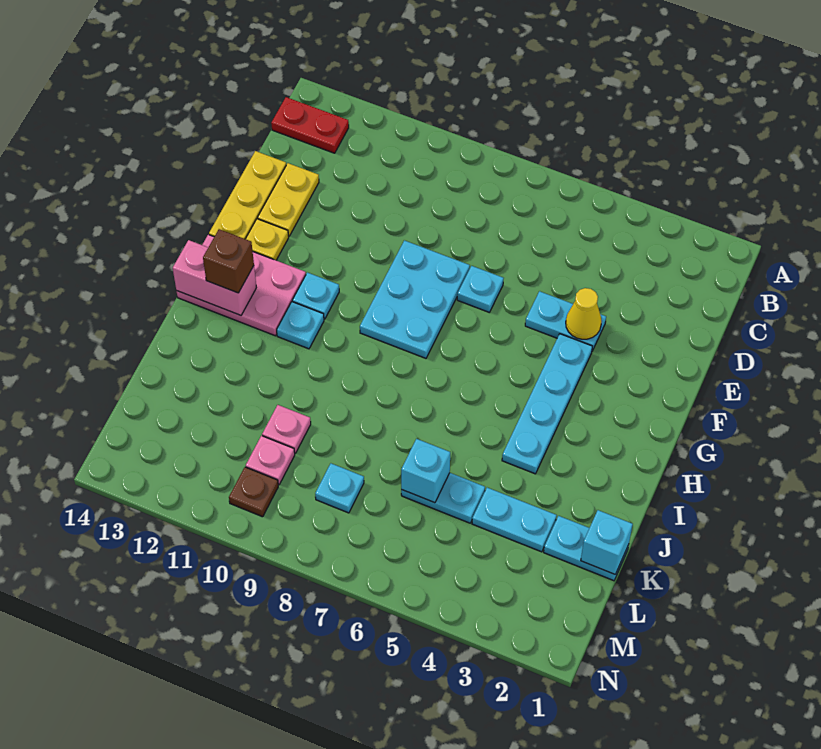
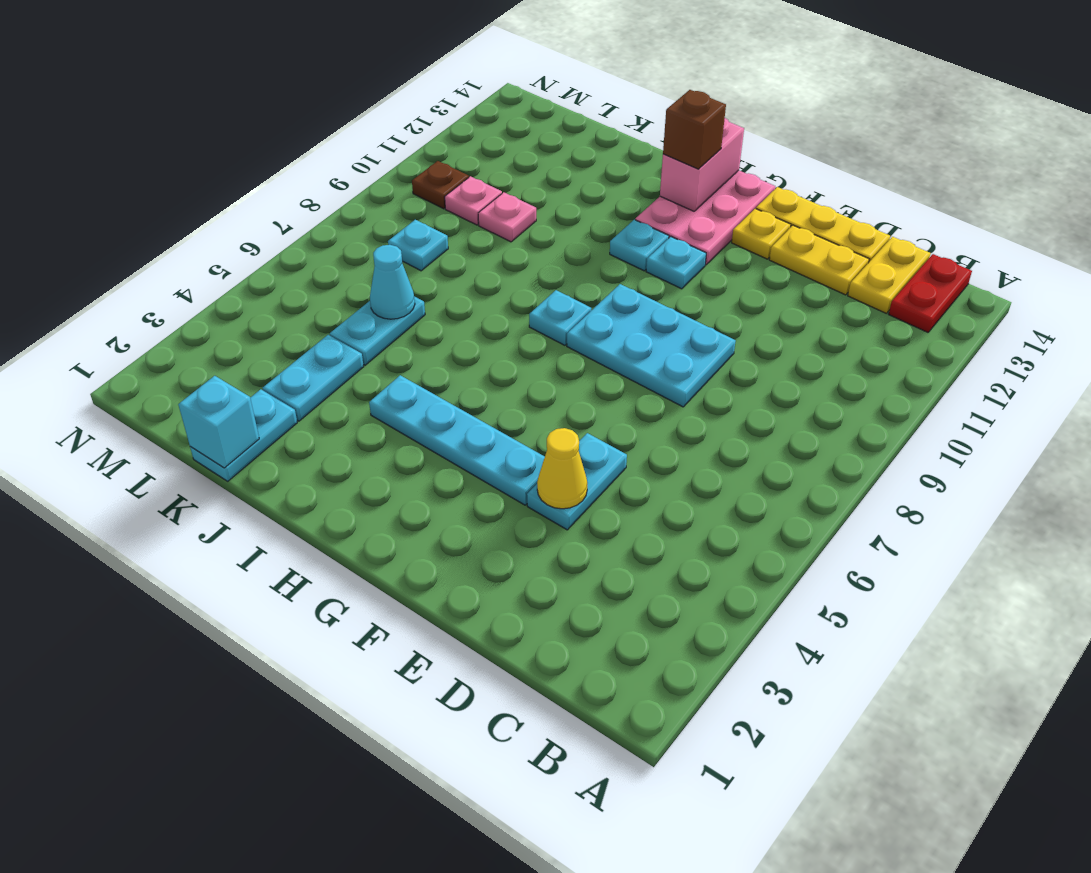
none -> yellow 1x2 plate [848,237,931,313]
cyan 1x1 plate [457,266,504,312] -> cyan 1x1 plate moved to [529,290,591,345]
cyan 1x1 brick [401,439,450,503] -> cyan 1x1 cone [370,245,415,319]

